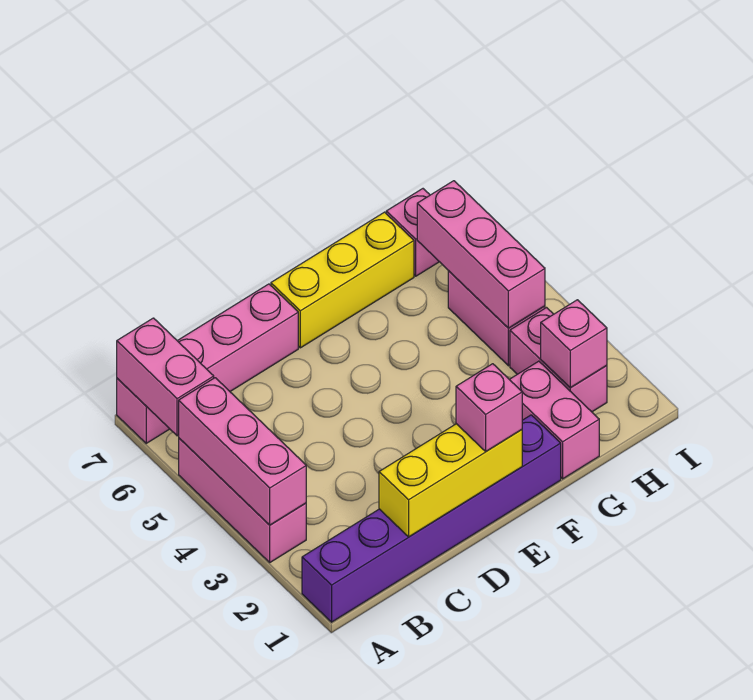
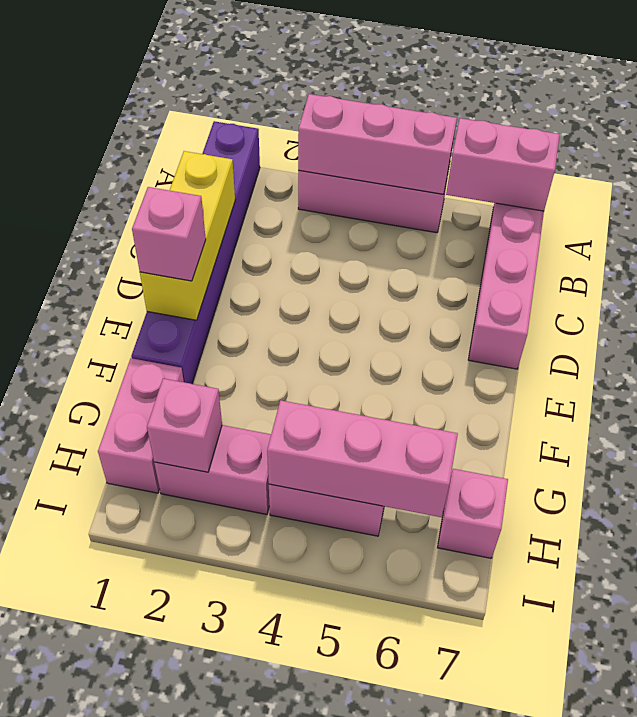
yellow 1x3 brick [271,212,414,348] -> none
pink 1x2 brick [509,361,599,479] -> pink 1x2 brick turned to [98,358,184,493]

